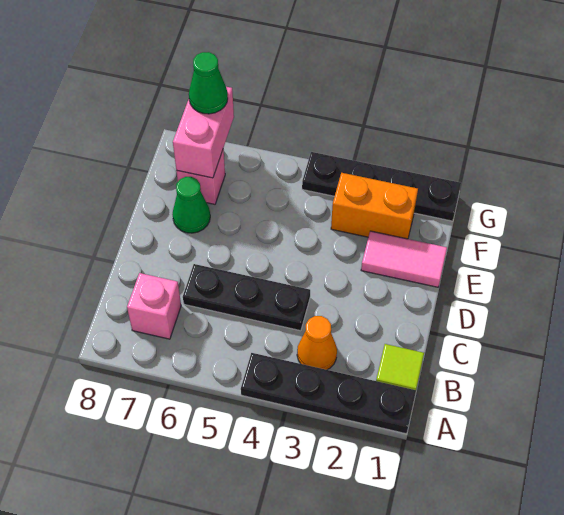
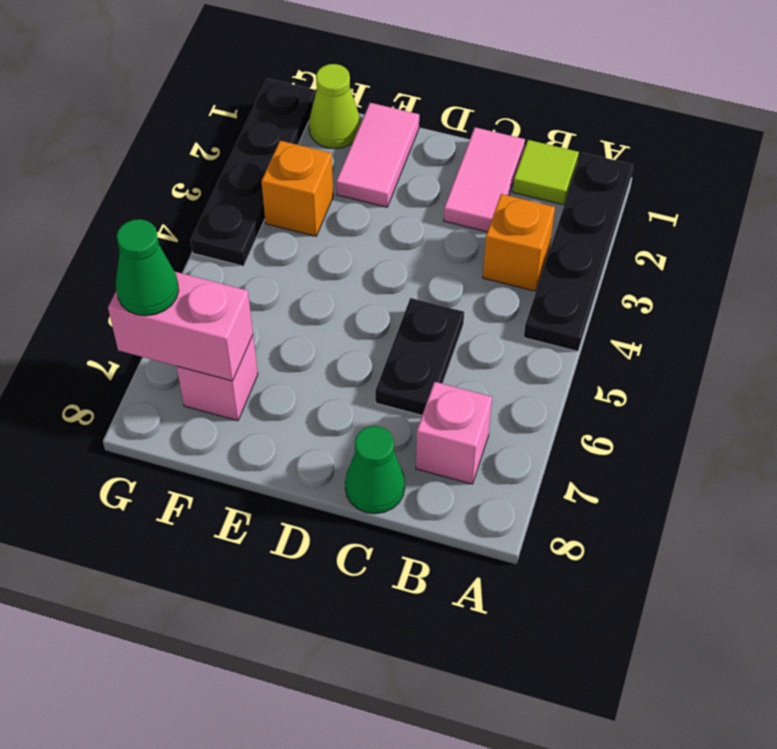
orange 1x1 cone [297,316,337,370] -> orange 1x1 brick [483,194,555,291]
none -> pink 1x2 tile [444,127,525,232]
black 1x3 plate [183,264,310,331] -> black 1x2 plate [375,298,464,415]
green 1x1 cone [172,177,210,233] -> green 1x1 cone moved to [345,426,405,514]
none -> lime 1x1 cone [309,64,361,149]
orange 1x2 brick [331,173,418,239] -> orange 1x1 brick [261,141,333,236]

